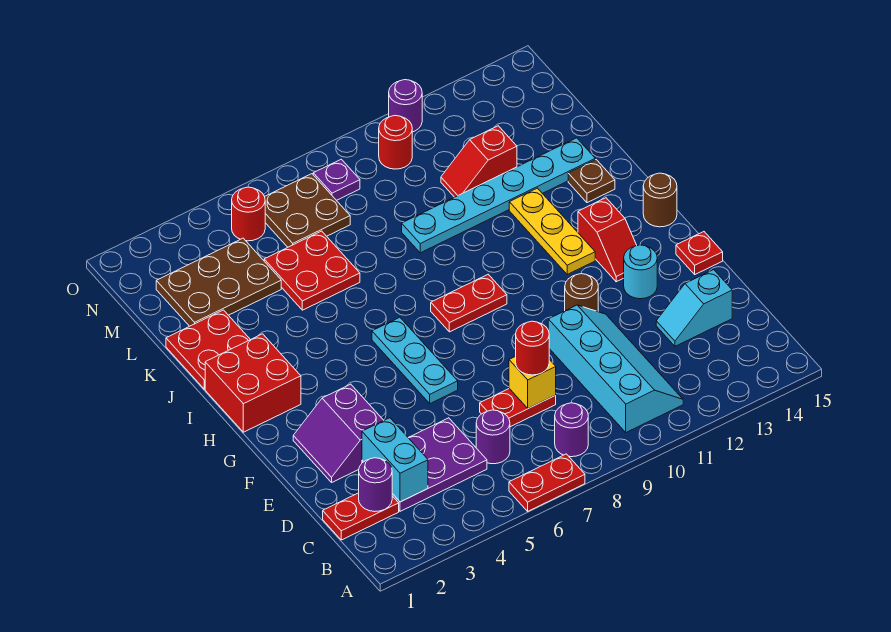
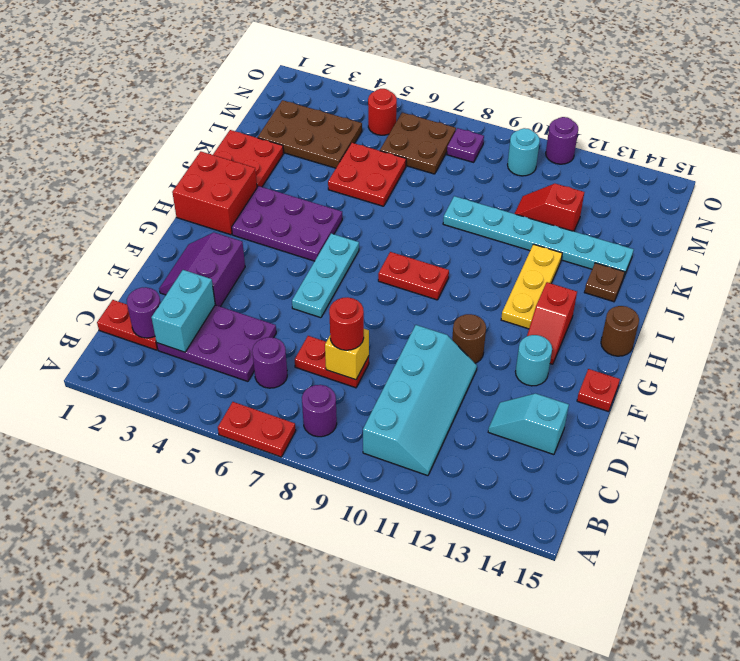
none -> purple 2x3 plate [232,186,342,261]
red 1x1 round brick [379,116,412,169] -> cyan 1x1 round brick [508,128,540,176]

